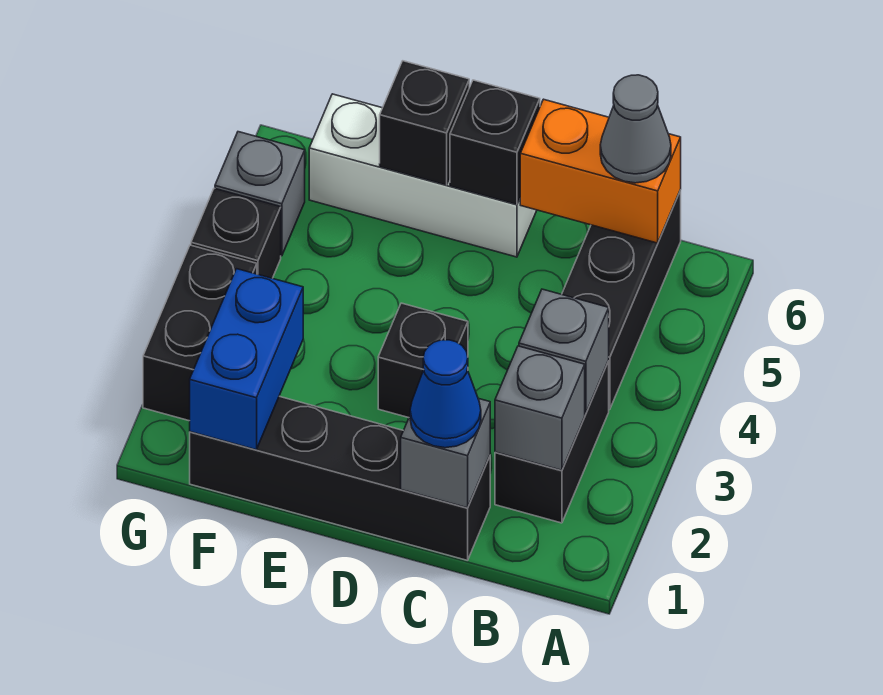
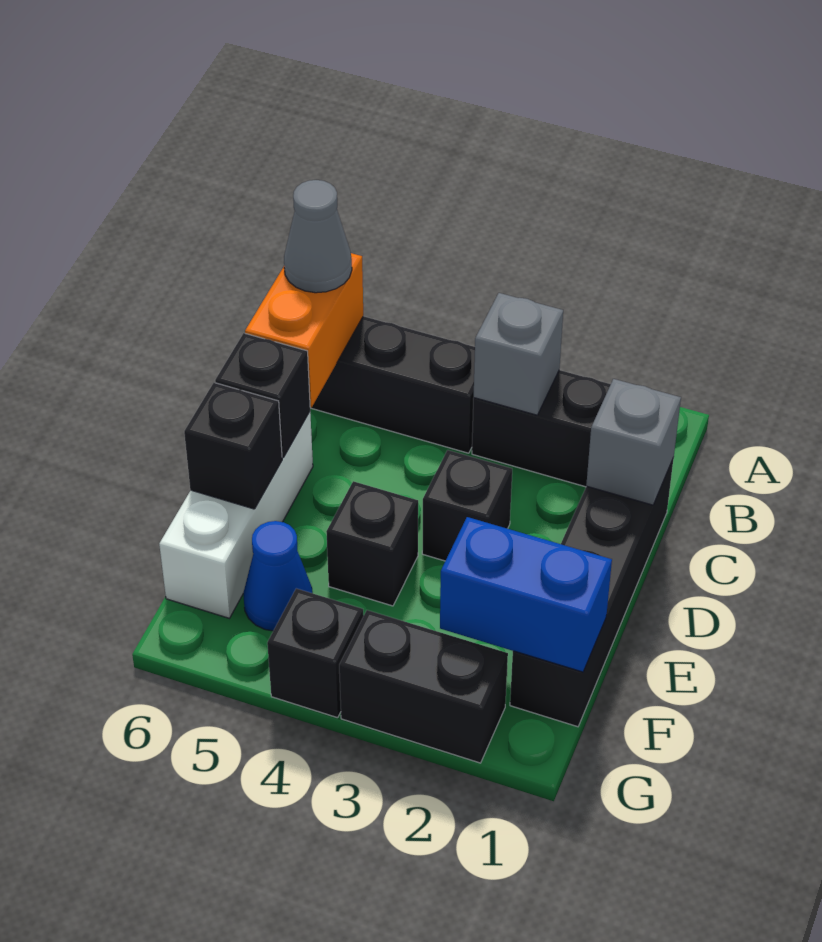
grey 1x1 brick [495,346,585,470] -> none
blue 1x1 cone [410,340,481,448] -> blue 1x1 cone moved to [243,521,313,631]
none -> black 1x1 brick [326,481,418,606]
grey 1x1 brick [215,132,305,256] -> none

